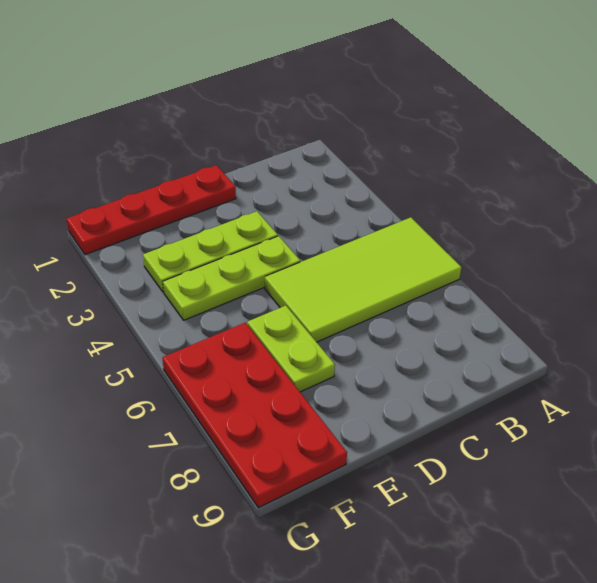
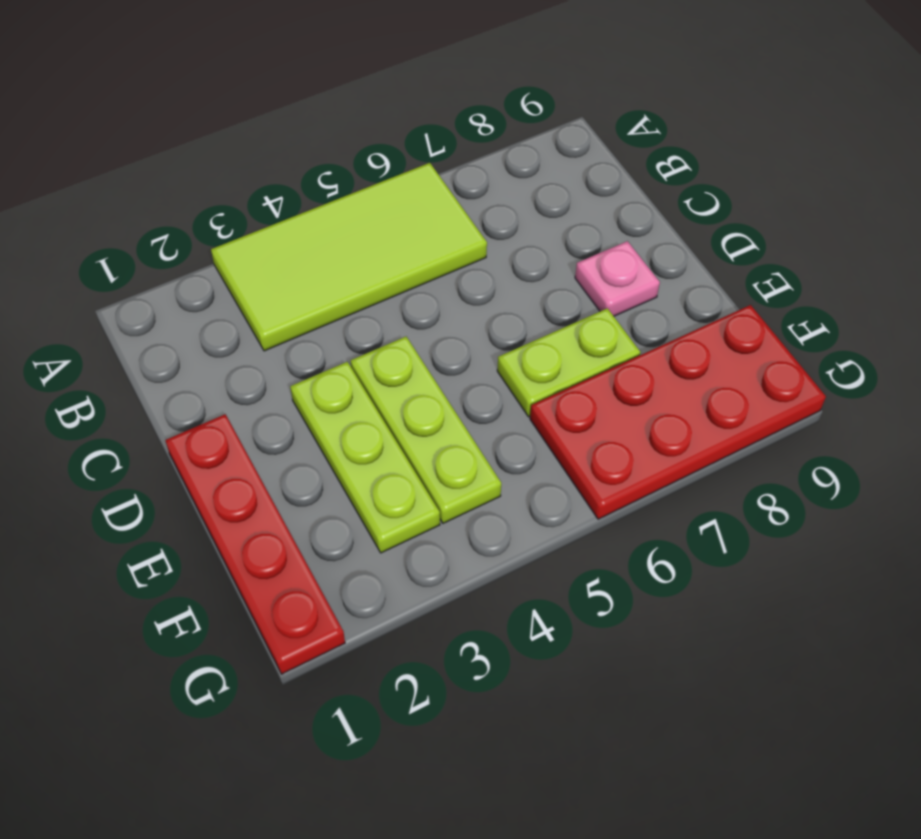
lime 2x4 tile [265,217,461,342] -> lime 2x4 tile turned to [211,163,487,351]
none -> pink 1x1 plate [575,241,660,316]

